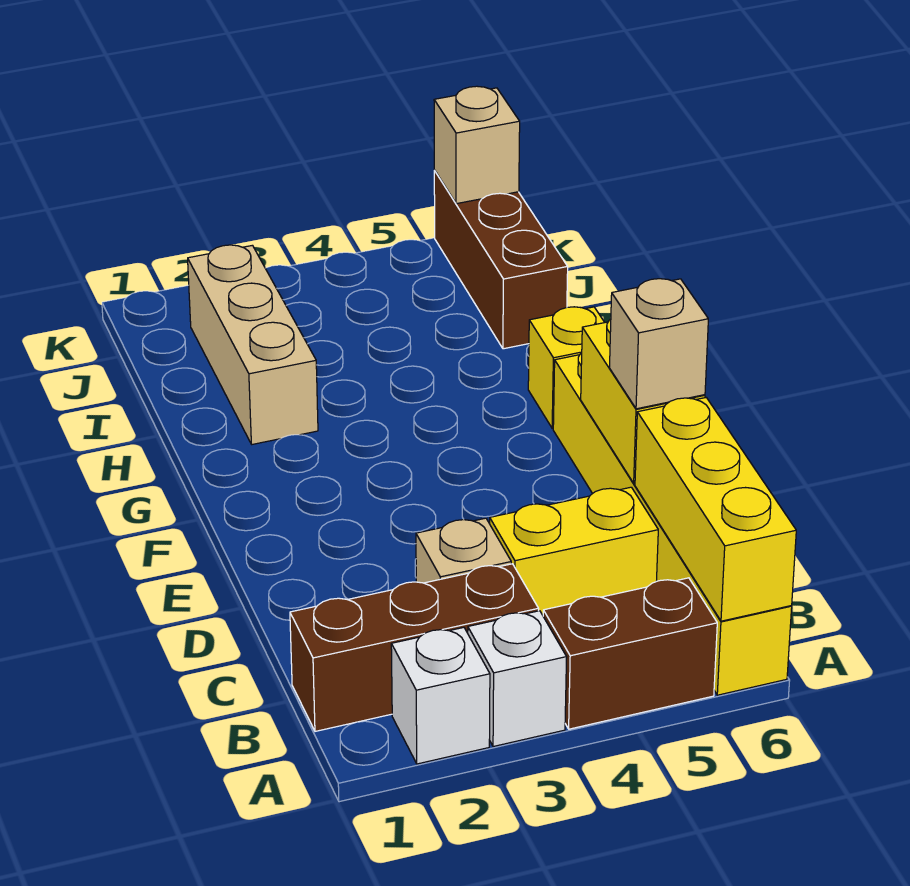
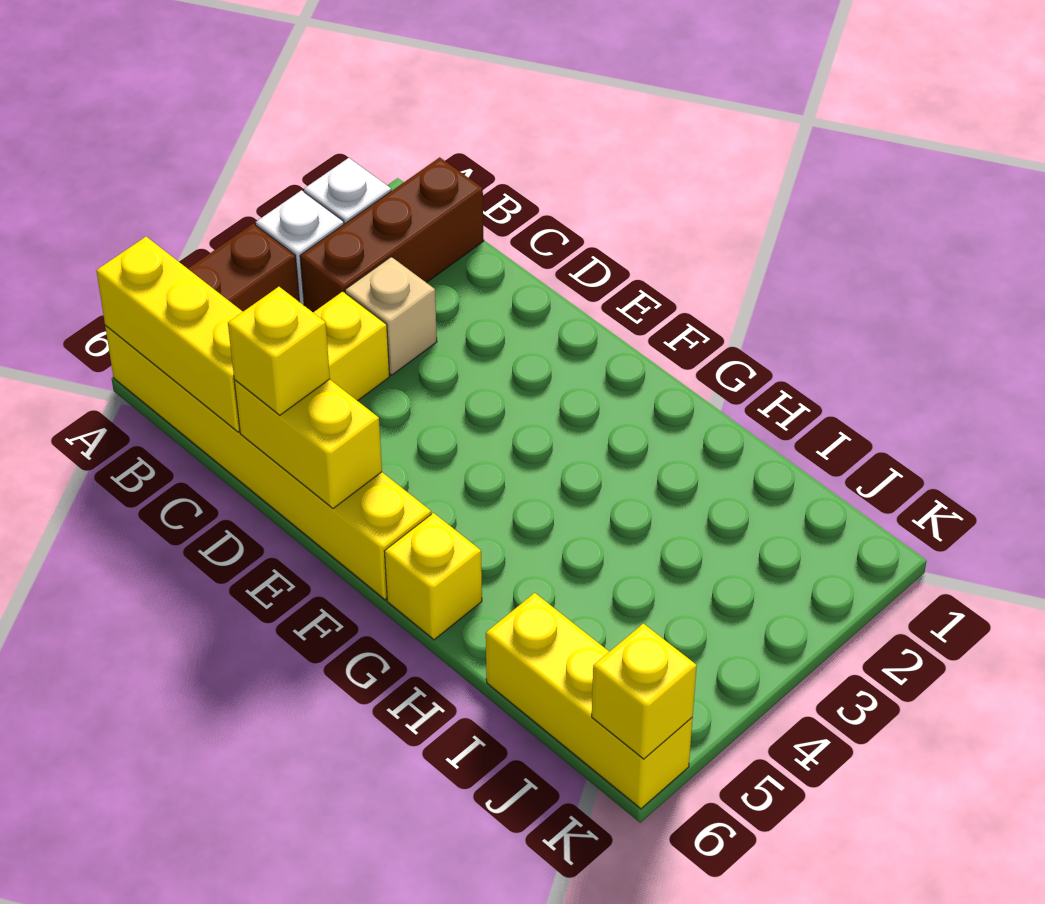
tan 1x1 brick [610,279,708,409] -> yellow 1x1 brick [228,287,330,415]
tan 1x3 brick [188,245,318,444] -> none
brown 1x3 brick [434,171,568,349] -> yellow 1x3 brick [486,593,693,809]
tan 1x1 brick [434,86,520,204] -> yellow 1x1 brick [592,624,697,759]

